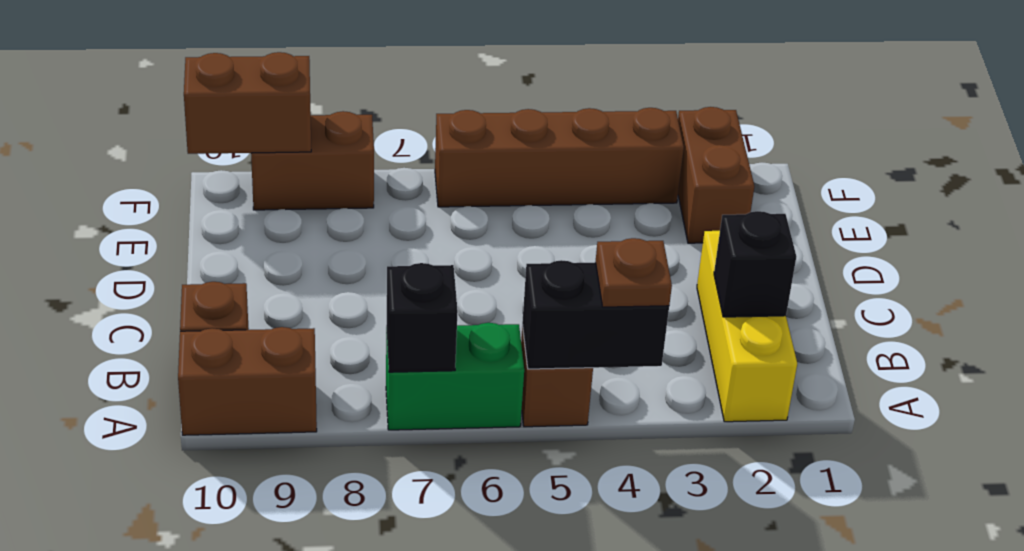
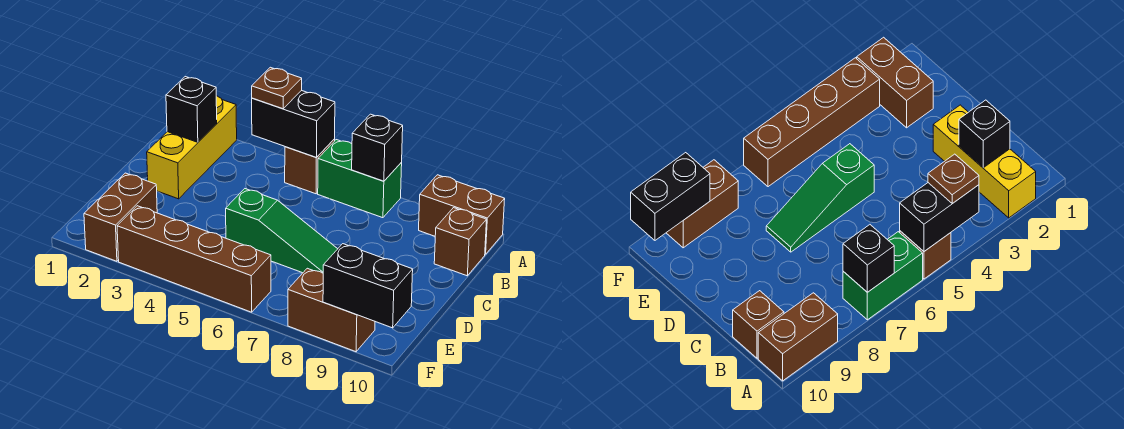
none -> green 1x3 slope [226,189,337,273]
brown 1x2 brick [184,52,311,154] -> black 1x2 brick [323,244,413,328]

